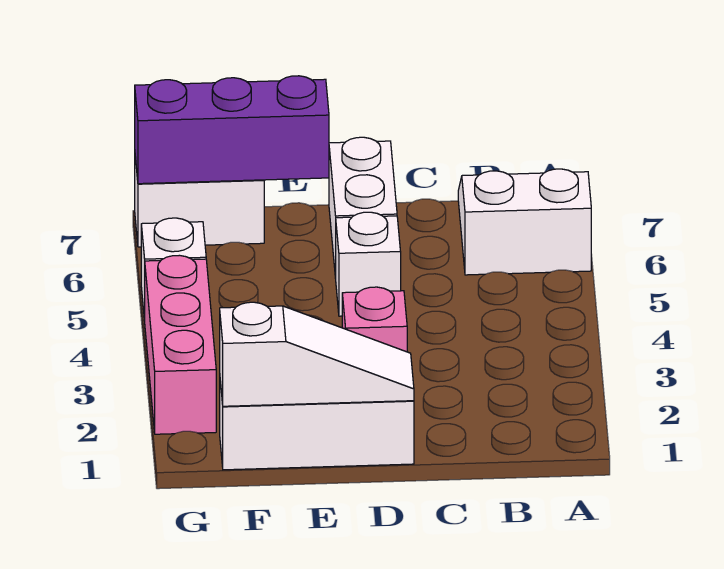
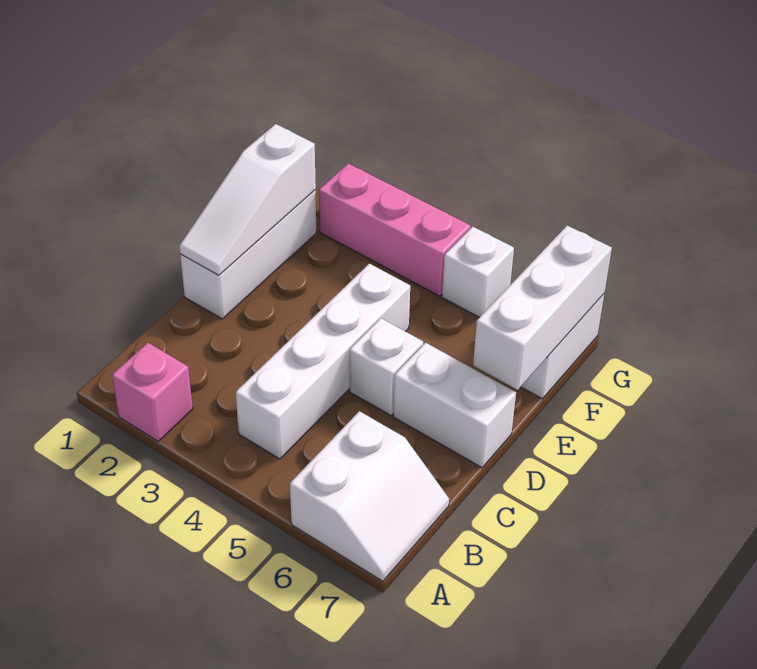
none -> white 1x4 brick [236,264,410,459]
pink 1x1 brick [342,287,407,352] -> pink 1x1 brick moved to [112,343,193,441]
purple 1x3 brick [135,76,329,184] -> white 1x3 brick [473,226,612,390]

